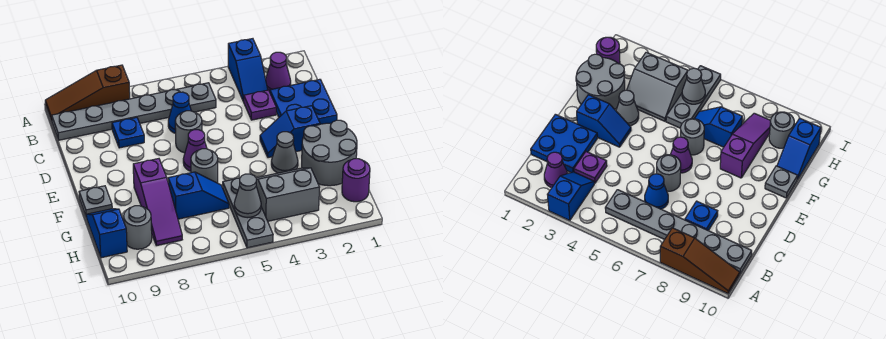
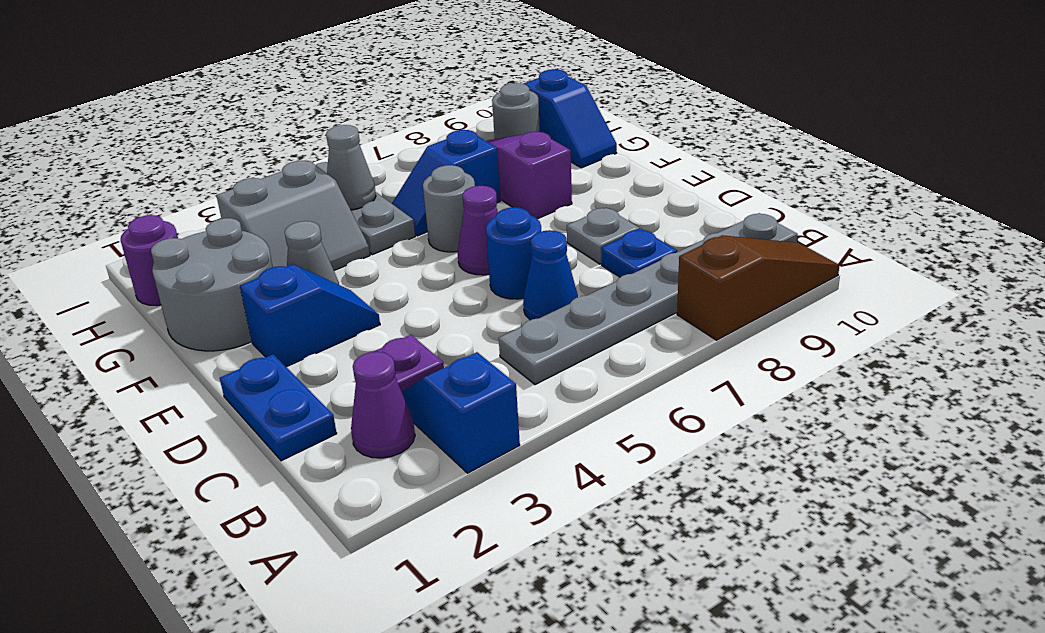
blue 2x2 plate [270,79,337,124] -> blue 1x2 plate [220,354,337,461]
grey 1x1 round brick [175,111,202,153] -> blue 1x1 round brick [486,207,541,299]
grey 1x1 plate [79,186,112,215] -> grey 1x1 plate moved to [567,208,640,264]

